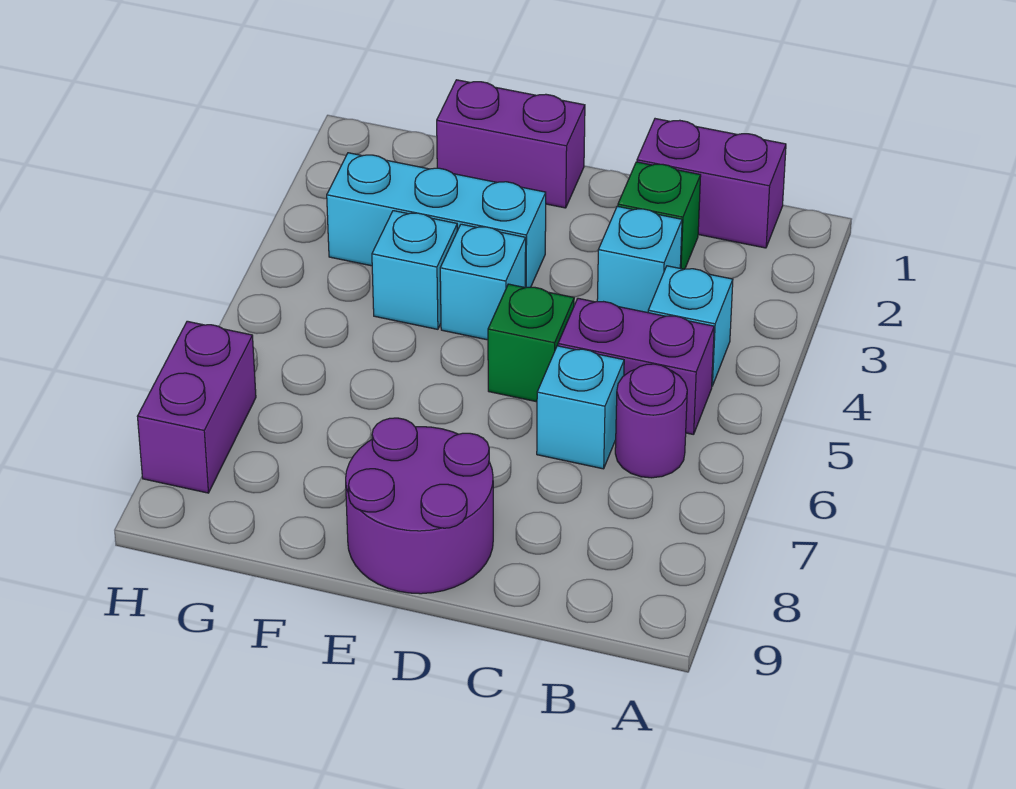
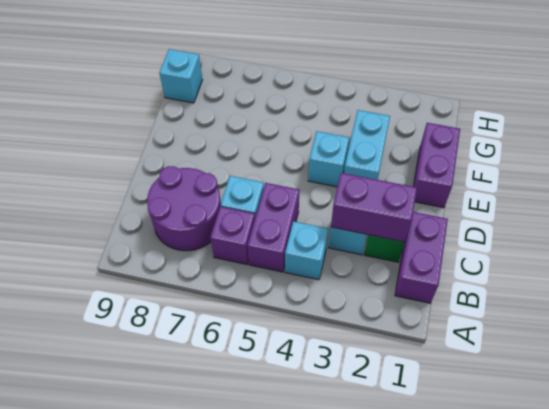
purple 1x1 round brick [615,364,687,478] -> purple 1x1 brick [210,207,255,264]
green 1x1 brick [488,284,574,402] -> none
purple 2x2 round brick [346,418,493,594] -> purple 2x2 round brick moved to [147,166,221,251]
cyan 1x3 brick [327,153,546,288] -> cyan 1x2 brick [344,110,390,180]
cyan 1x1 brick [372,211,457,329] -> cyan 1x1 brick moved to [159,49,202,103]
purple 1x2 brick [138,321,256,493] -> purple 1x2 brick moved to [331,173,417,242]

